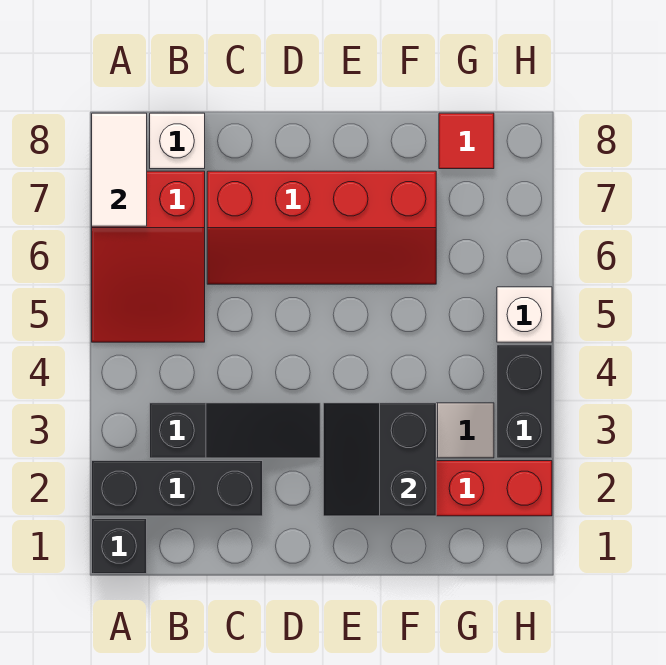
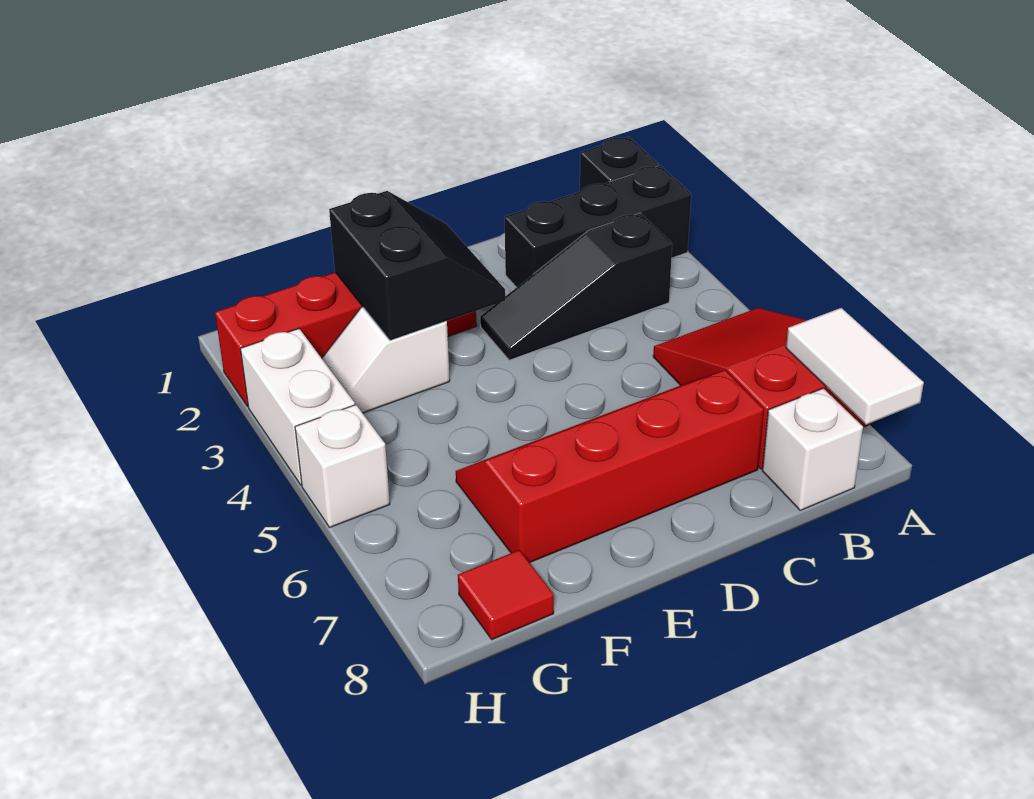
black 1x2 brick [497,345,552,458] -> white 1x2 brick [241,329,355,485]

